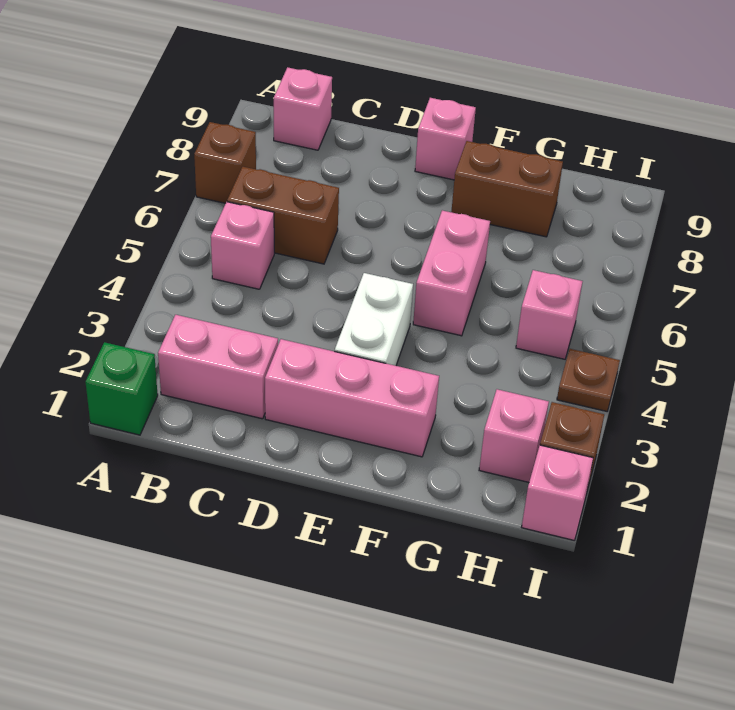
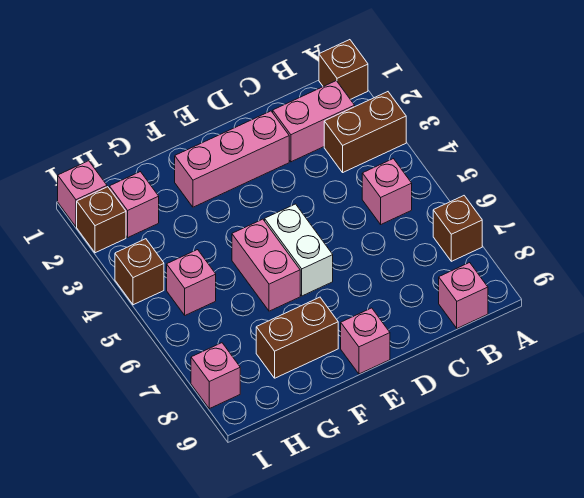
green 1x1 brick [86,342,158,435] -> brown 1x1 brick [319,40,368,99]
brown 1x2 brick [227,167,339,264] -> brown 1x2 brick moved to [324,92,406,172]
white 1x2 brick [335,273,413,366] -> white 1x2 brick moved to [265,204,333,296]
brown 1x1 plate [557,349,620,411] -> brown 1x1 brick [115,239,164,305]
none -> pink 1x1 brick [191,343,240,409]

